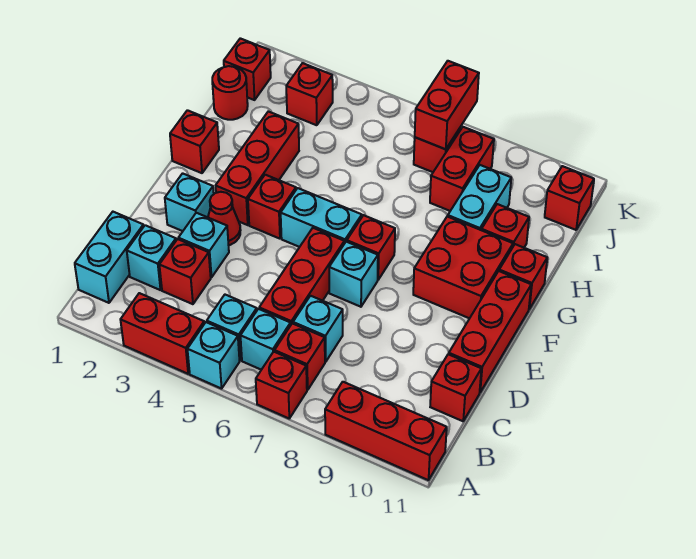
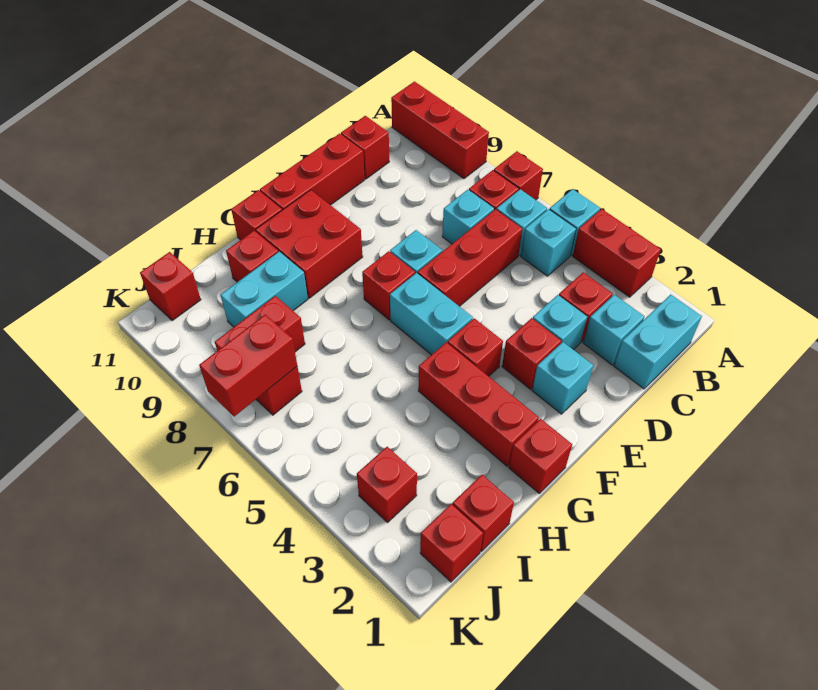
red 1x1 cone [208,192,241,245] -> red 1x1 brick [502,318,561,389]
red 1x3 brick [216,111,299,225] -> red 1x3 brick turned to [418,342,539,466]
red 1x1 round brick [212,66,248,120] -> red 1x1 brick [452,475,514,551]

